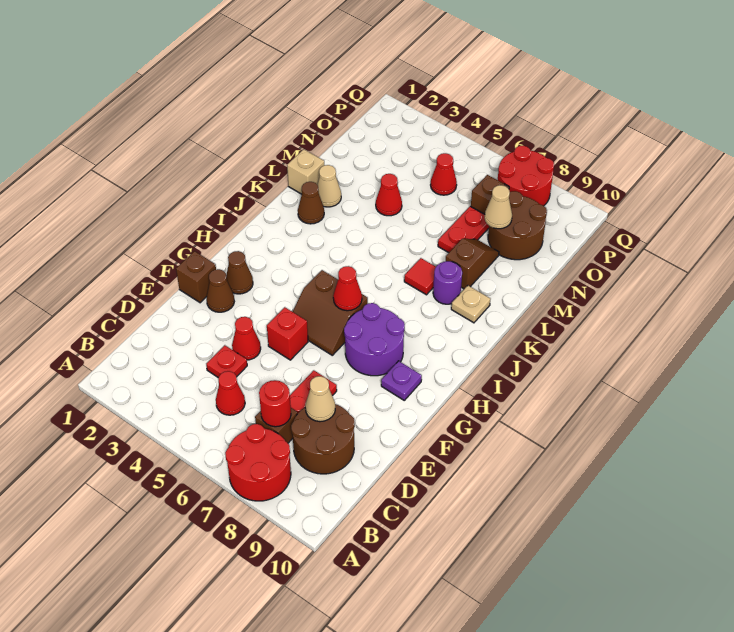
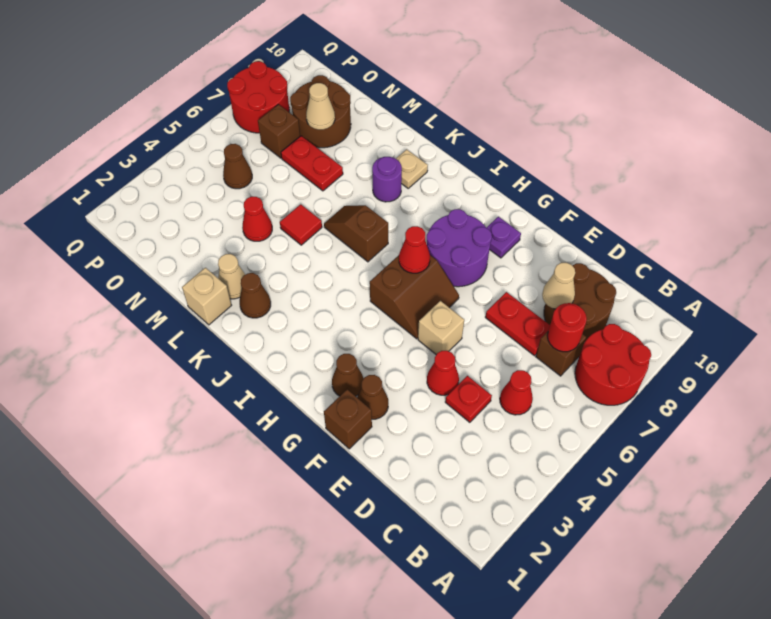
red 1x1 brick [267,307,308,360] -> tan 1x1 brick [418,301,464,354]
red 1x1 tile [404,258,436,295] -> red 1x1 tile moved to [280,204,322,245]
brown 1x2 slope [446,239,499,289] -> brown 1x2 slope moved to [324,205,388,262]
red 1x1 cone [431,153,457,195] -> brown 1x1 cone [223,144,252,189]

